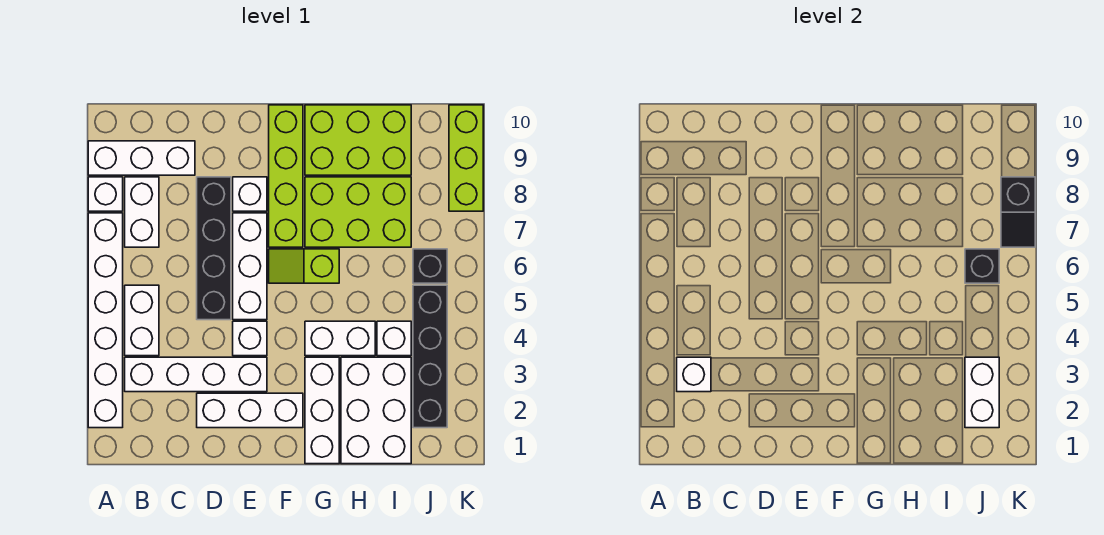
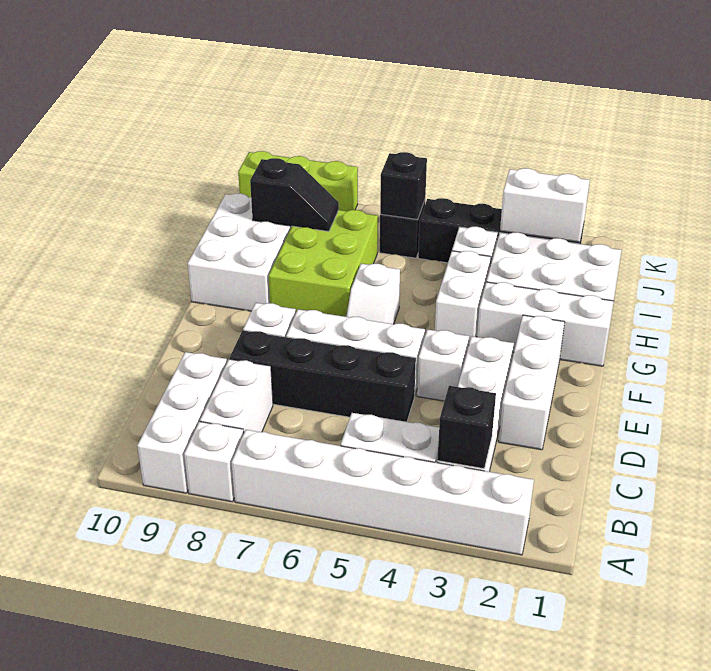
white 1x1 brick [677,357,711,392] -> black 1x1 brick [437,386,496,469]
white 1x2 brick [125,177,159,247] -> white 1x2 brick turned to [200,359,273,432]
lime 1x2 slope [269,249,339,283] -> white 1x2 slope [346,264,400,324]
lime 1x4 brick [269,105,303,247] -> none
lime 2x3 brick [305,105,411,175] -> white 2x3 brick [188,193,292,311]
black 1x2 slope [1001,177,1035,247] -> black 1x2 slope moved to [250,158,339,231]

